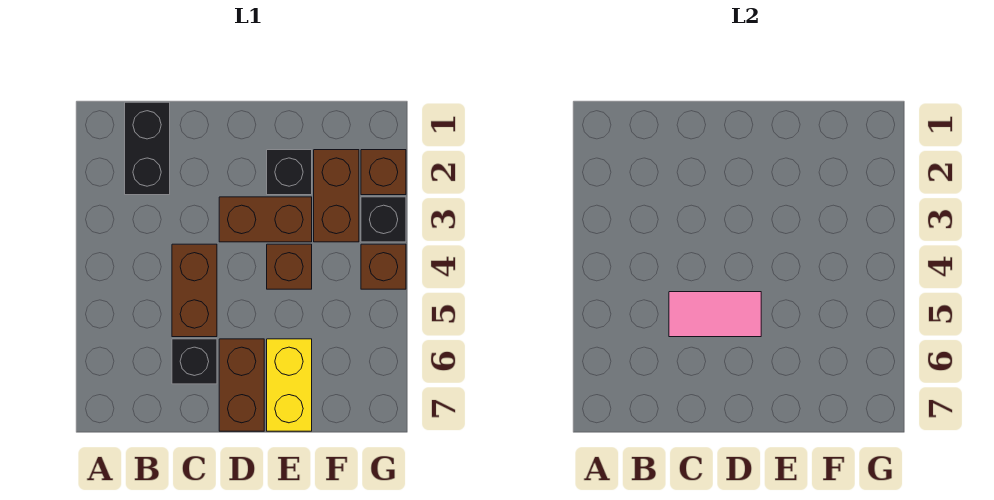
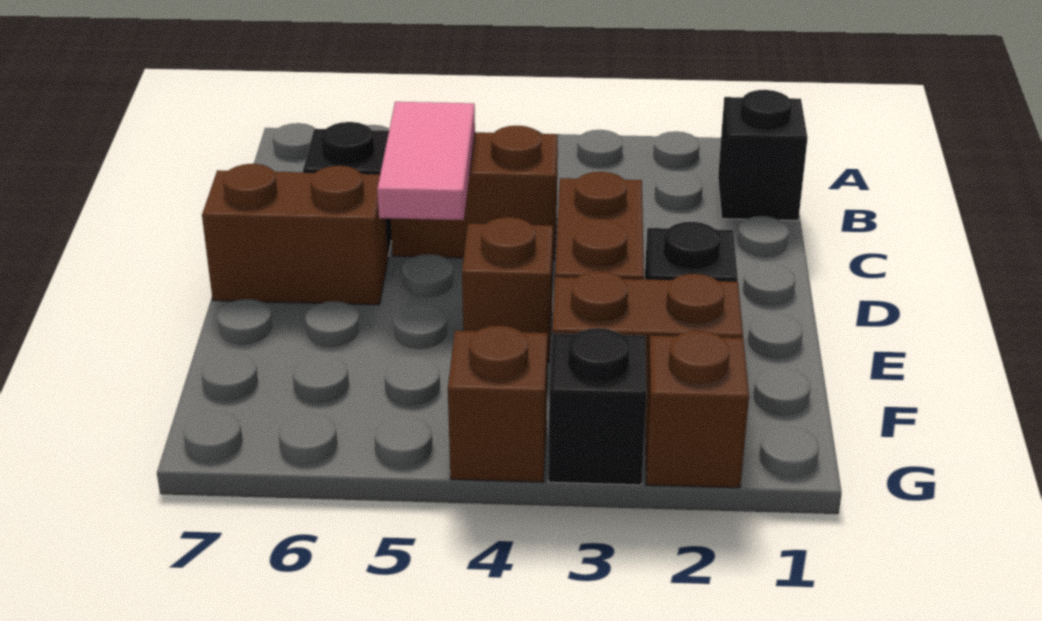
black 1x2 brick [125,102,170,195] -> black 1x1 brick [718,90,808,221]
yellow 1x2 brick [267,339,312,431] -> none

